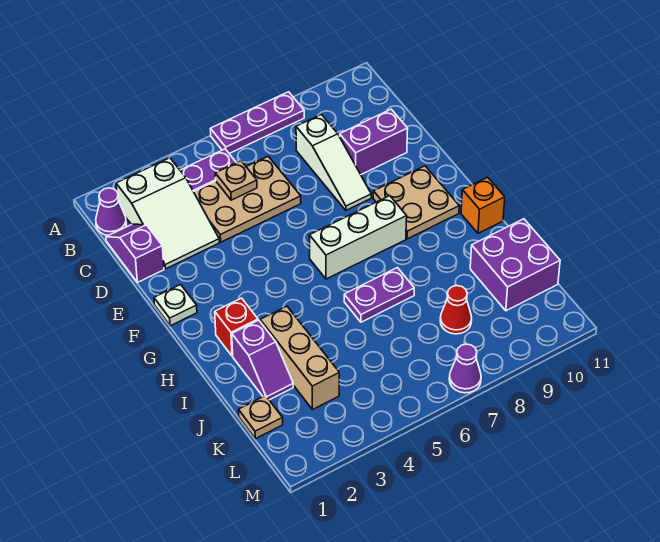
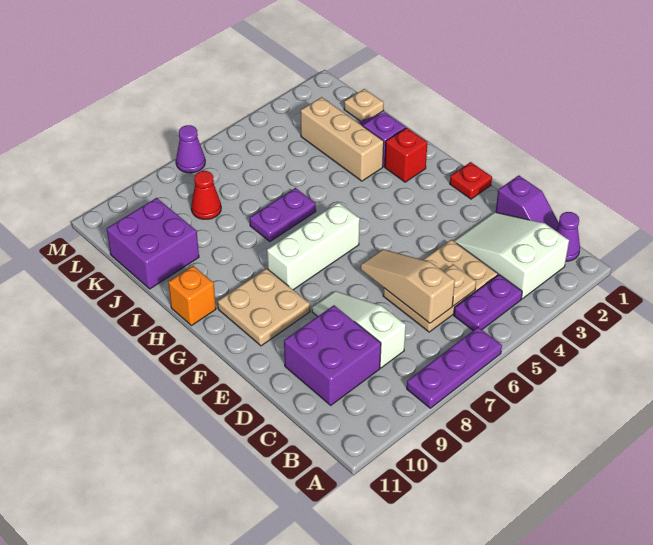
none -> tan 1x3 slope [360,249,455,323]
purple 1x2 brick [340,109,408,174] -> purple 2x2 brick [284,305,381,405]
white 1x1 plate [154,285,197,326] -> red 1x1 plate [450,162,492,199]

